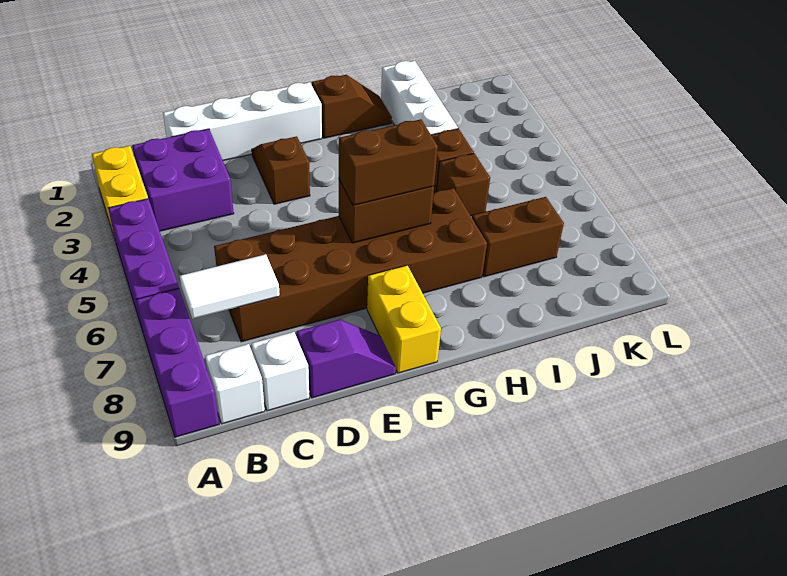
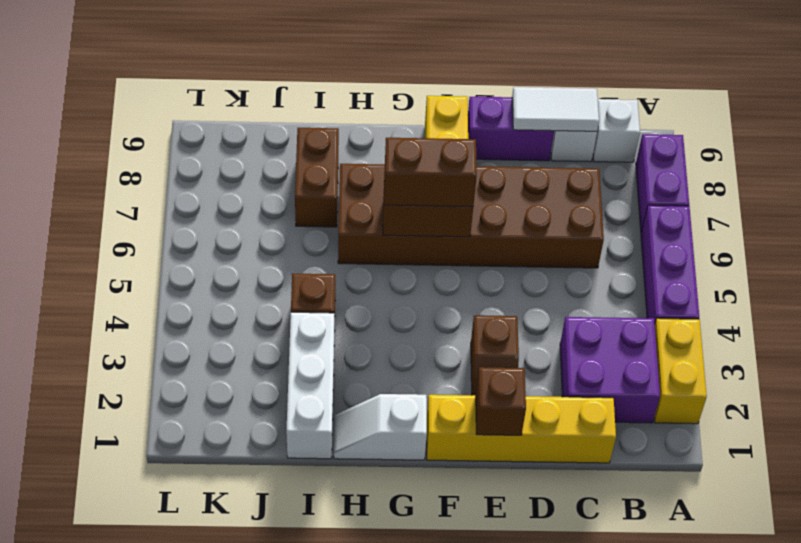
purple 1x3 brick [136,289,219,437] -> purple 1x2 brick [636,134,689,232]
white 1x2 tile [180,254,280,319] -> white 1x2 tile moved to [512,87,599,131]
white 1x4 brick [163,82,322,161] -> yellow 1x4 brick [427,395,616,463]
purple 1x2 slope [297,320,396,398] -> purple 1x2 brick [468,97,554,161]
brown 1x2 slope [312,75,392,138] -> white 1x2 slope [334,394,427,460]
brown 1x1 brick [437,153,490,216] -> brown 1x1 brick moved to [476,367,526,435]
brown 1x2 brick [472,197,564,277] -> brown 1x2 brick turned to [295,128,339,227]

